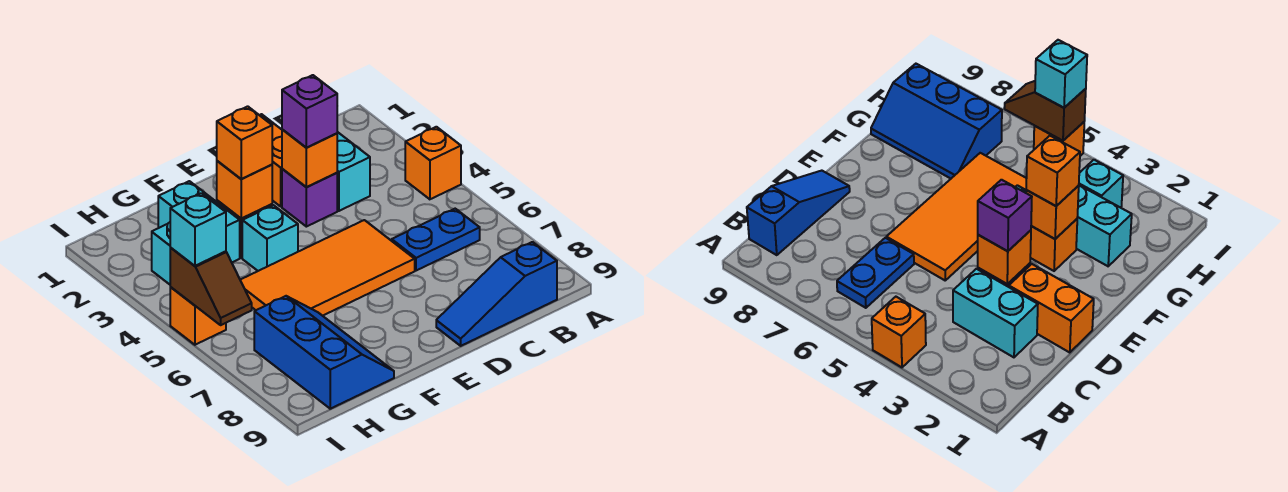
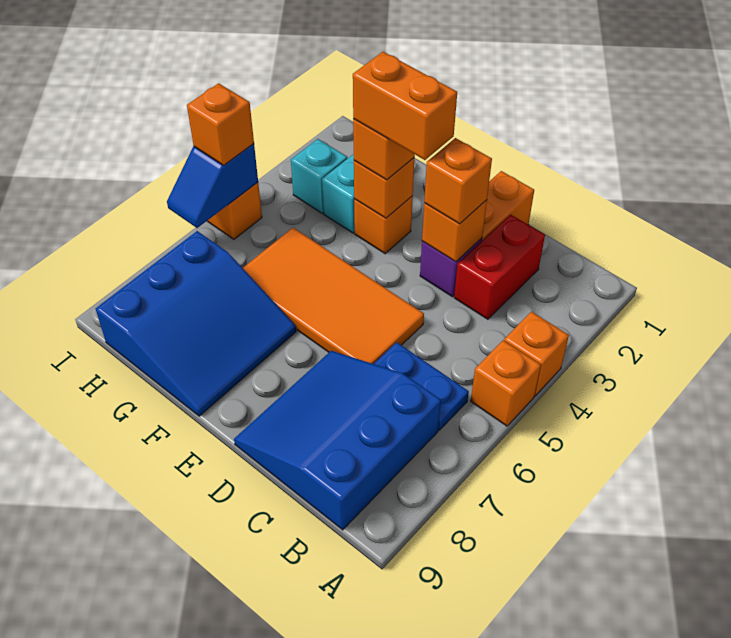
none -> orange 1x1 brick [471,340,541,426]
blue 1x3 slope [436,242,557,346] -> blue 3x3 slope [234,351,441,530]
cyan 1x2 brick [337,132,370,211] -> red 1x2 brick [454,215,545,319]
purple 1x1 brick [282,75,337,148] -> orange 1x1 brick [424,138,492,224]
none -> orange 1x2 brick [353,52,457,160]
cyan 1x1 brick [242,205,298,271] -> none
blue 2x3 slope [254,296,394,409] -> blue 3x3 slope [96,231,296,416]
brown 1x2 slope [170,248,252,325] -> blue 1x2 slope [167,144,258,228]
cyan 1x1 brick [170,193,226,266] -> orange 1x1 brick [187,83,254,165]

